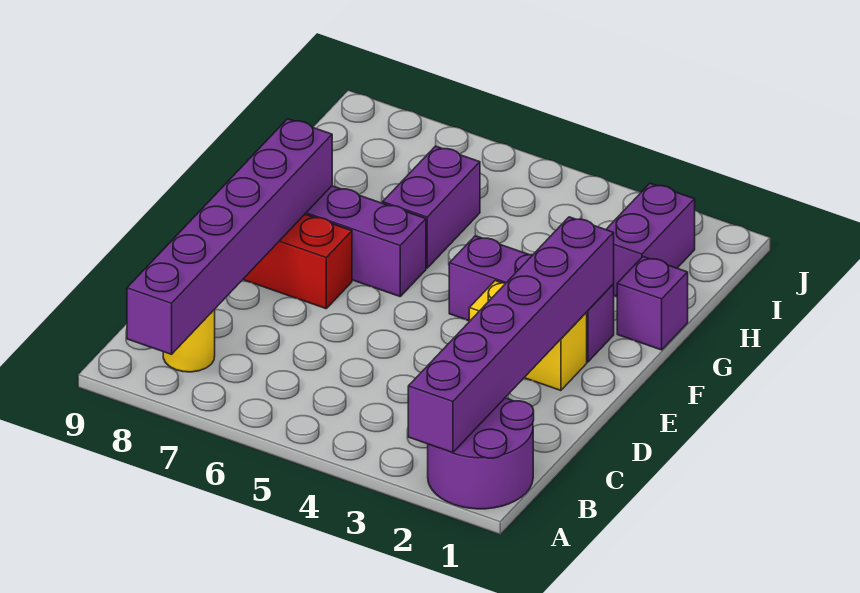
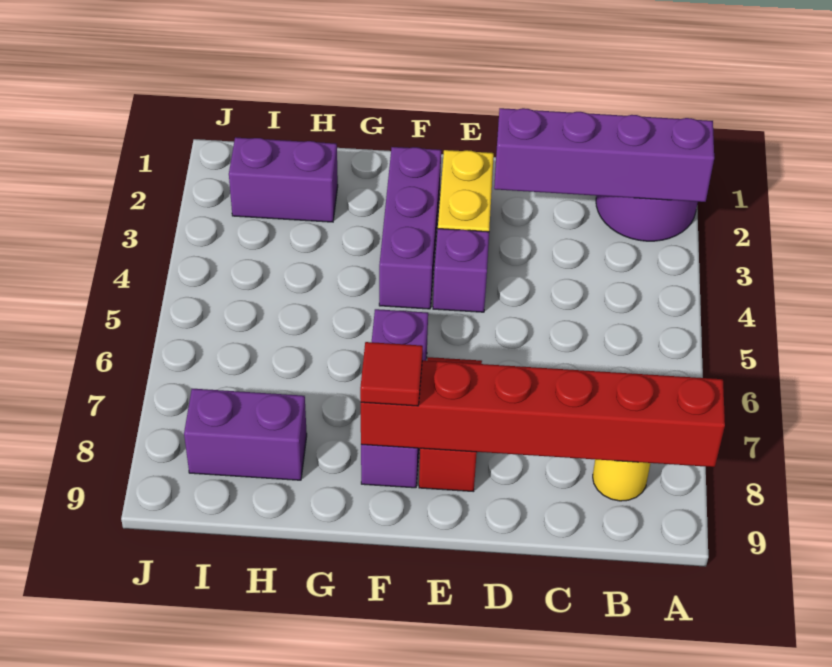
purple 1x6 brick [408,217,614,453] -> purple 1x4 brick [494,108,714,202]
purple 1x6 brick [127,119,332,354] -> red 1x6 brick [361,360,725,467]
none -> red 1x1 tile [360,342,423,406]
purple 1x1 brick [617,257,688,350] -> purple 1x1 brick moved to [433,229,489,312]
purple 1x2 brick [383,146,480,268] -> purple 1x2 brick moved to [184,389,307,480]

